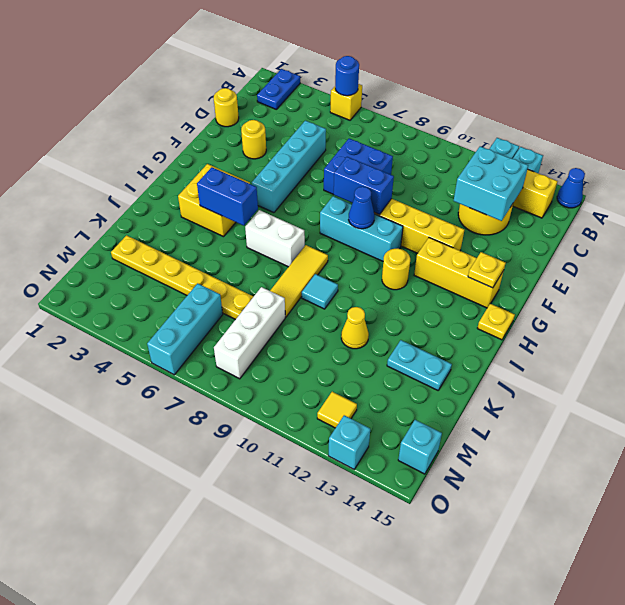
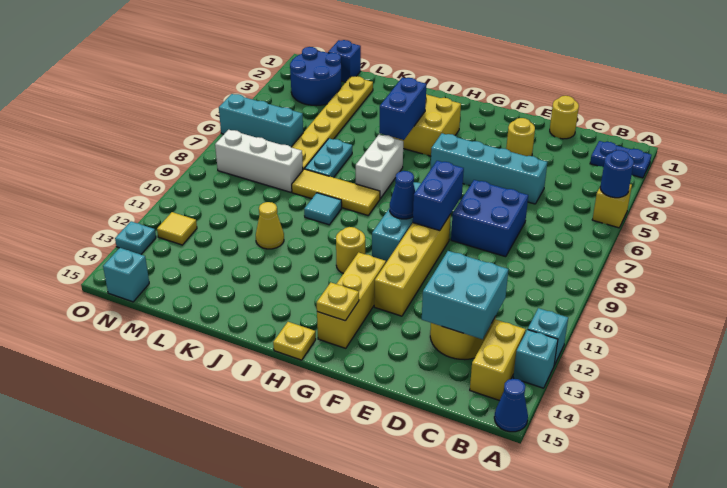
cyan 1x2 plate [387,340,452,390] -> cyan 1x2 plate moved to [305,138,352,178]
none -> blue 1x1 brick [328,40,361,82]
none -> blue 2x2 round brick [290,47,341,106]
cyan 1x1 brick [328,415,370,469] -> cyan 1x1 plate [115,221,156,254]

